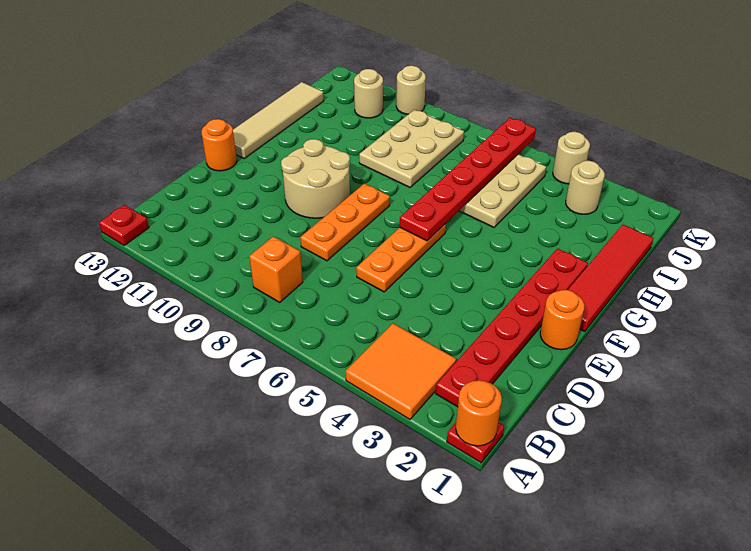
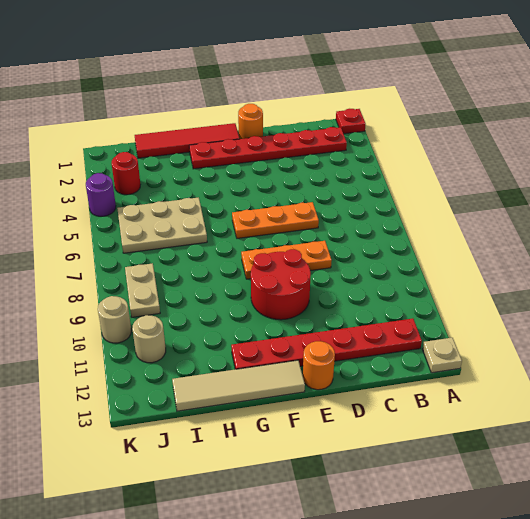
orange 1x1 round brick [456,380,502,446] -> none
orange 2x2 tile [346,323,456,419] -> none
red 1x1 plate [99,205,149,246] -> tan 1x1 plate [422,338,462,373]
orange 1x1 brick [249,236,303,302] -> none
tan 2x2 round brick [281,139,350,218] -> red 2x2 round brick [251,249,311,320]
red 1x6 plate [400,118,536,241] -> red 1x6 plate moved to [231,319,422,369]
tan 2x3 plate [359,110,464,187] -> tan 1x2 plate [125,263,160,317]
tan 1x1 round brick [566,161,605,214] -> red 1x1 round brick [112,152,140,195]
tan 1x1 round brick [553,132,590,184] -> purple 1x1 round brick [86,173,116,216]

